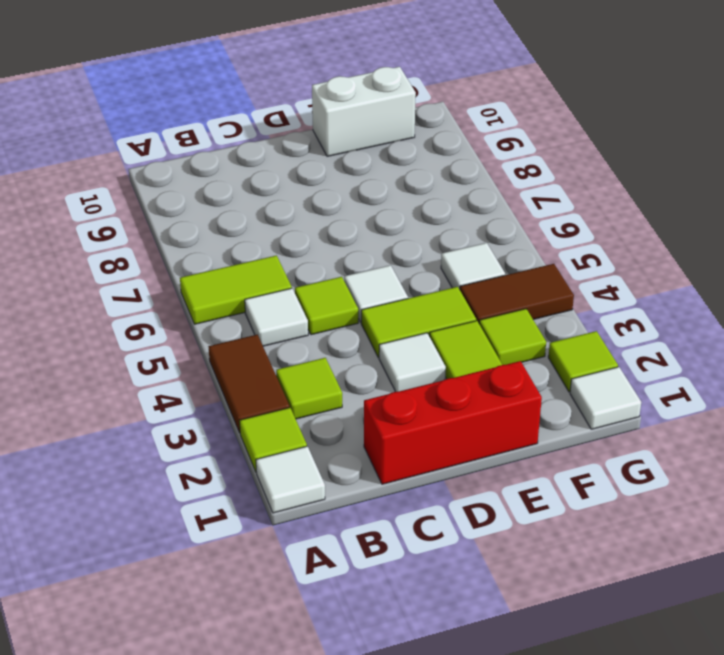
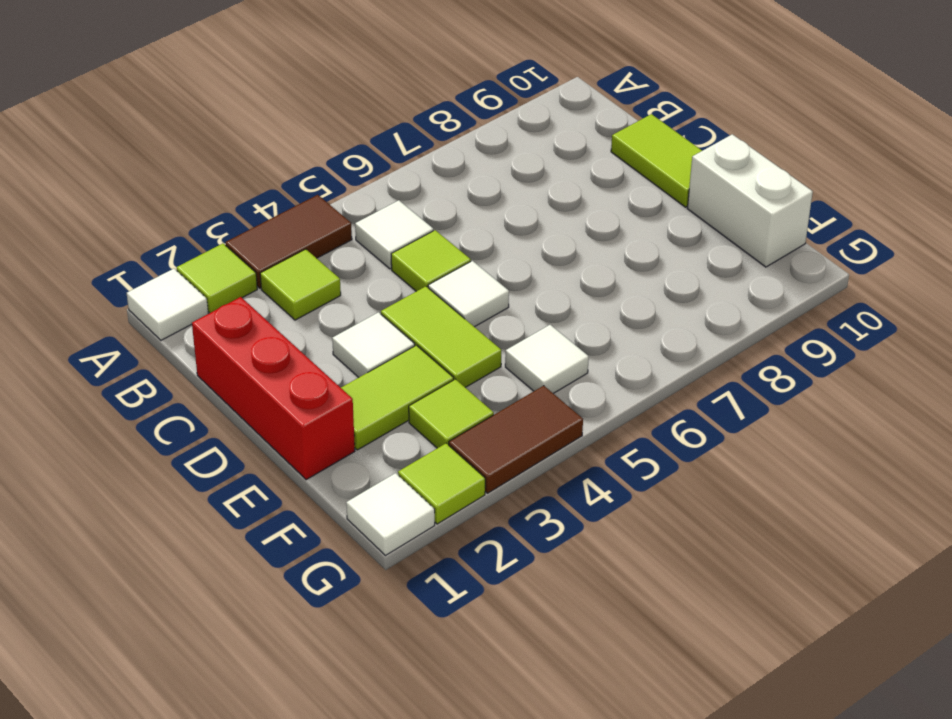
lime 1x2 tile [180,256,292,324] -> lime 1x2 tile moved to [611,114,702,207]
brown 1x2 tile [460,264,574,323] -> brown 1x2 tile turned to [449,386,583,493]

